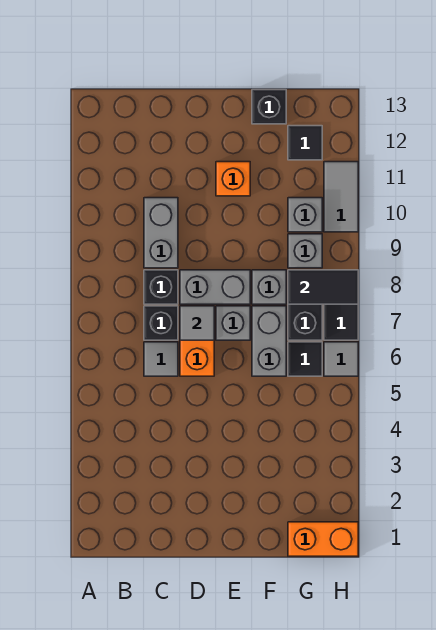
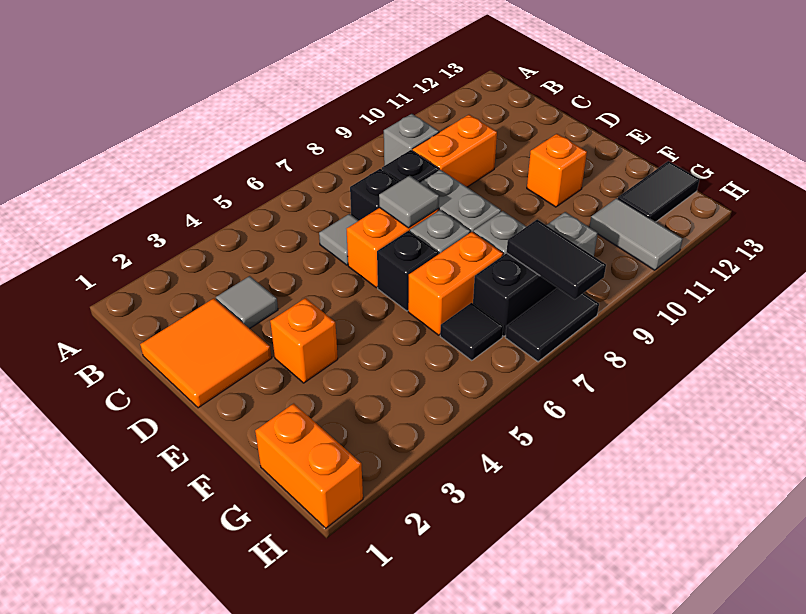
none -> orange 2x2 tile [140,298,272,408]
grey 1x2 brick [144,198,178,268] -> orange 1x2 brick [412,115,497,187]
none -> orange 1x1 brick [270,298,338,383]
grey 1x2 brick [252,306,286,376] -> orange 1x2 brick [408,232,503,335]
black 1x1 brick [252,90,286,124] -> black 1x1 brick moved to [377,231,439,311]
grey 1x1 brick [288,198,322,232] -> grey 1x1 brick moved to [384,114,439,166]
black 1x1 tile [288,126,322,160] -> black 1x2 tile [618,161,700,222]
grey 1x1 tile [324,342,358,376] -> grey 1x1 tile moved to [216,276,278,329]
grey 1x2 tile [324,162,358,232] -> grey 1x2 tile turned to [590,198,683,270]

